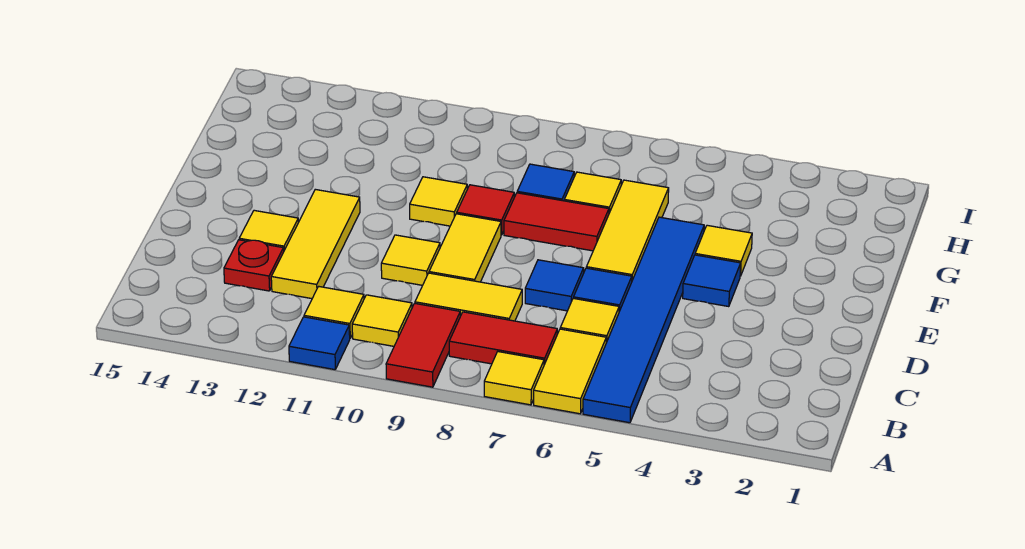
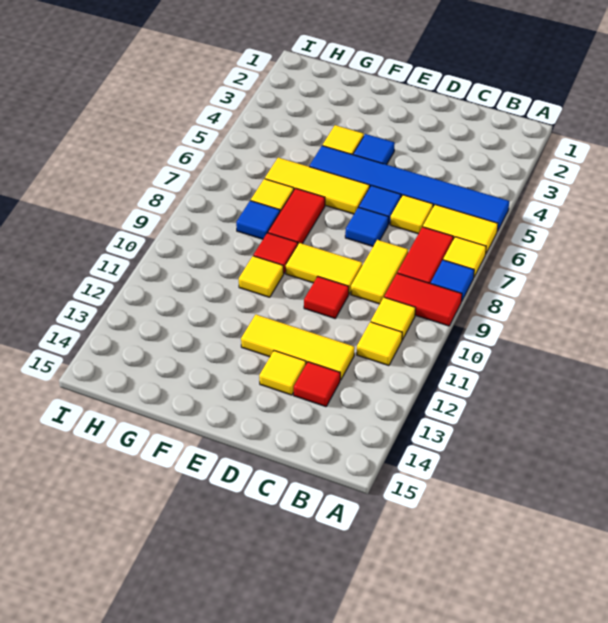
blue 1x1 tile [289,317,350,370] -> blue 1x1 tile moved to [431,260,474,302]
red 1x1 plate [224,240,284,291] -> red 1x1 tile [294,362,340,407]
yellow 1x1 tile [381,235,440,285] -> red 1x1 tile [304,277,349,318]

